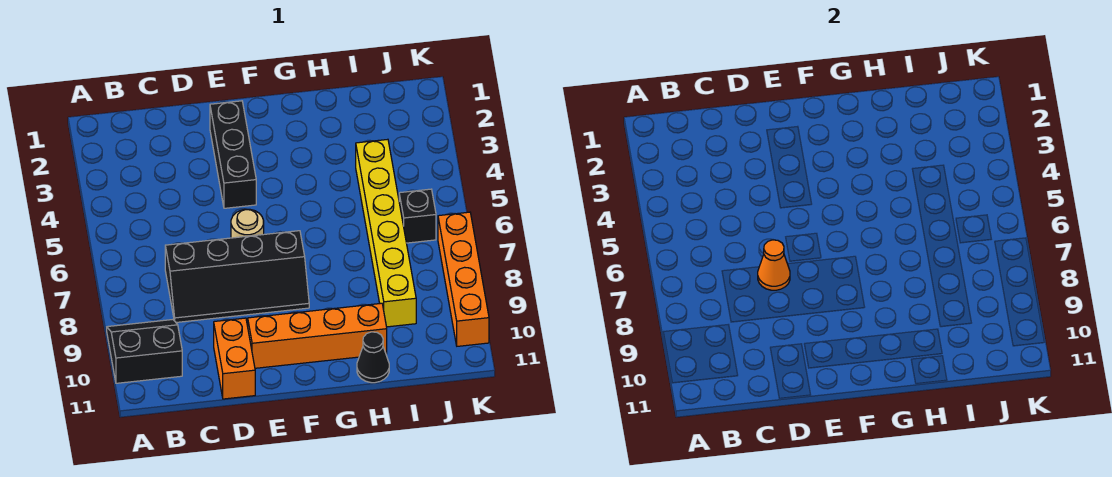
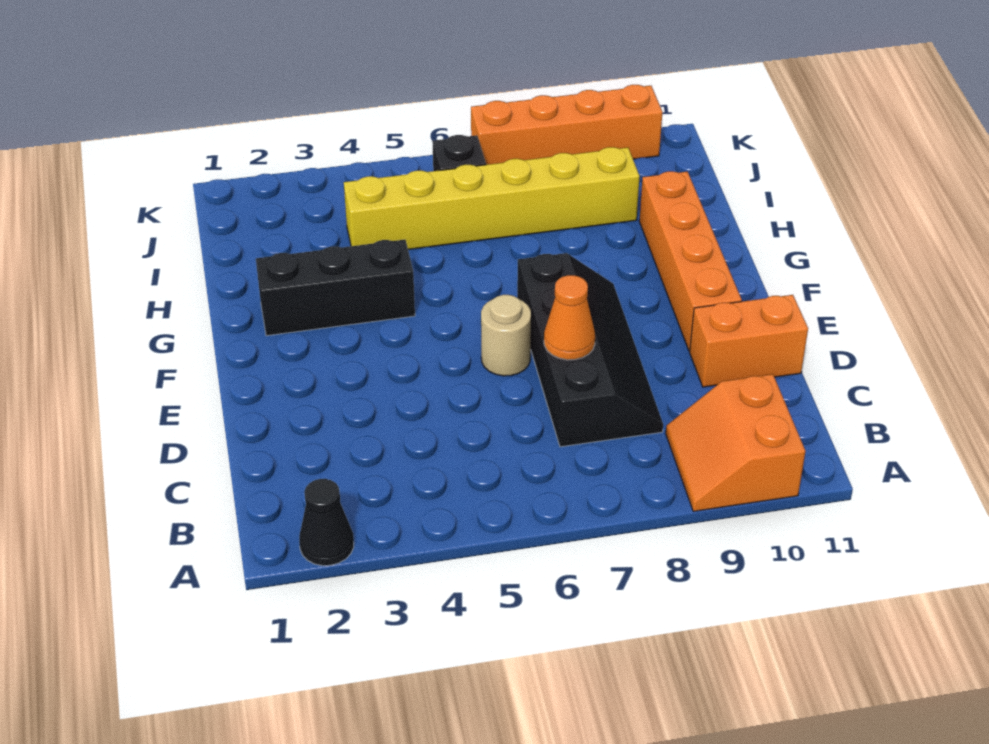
black 2x2 slope [107,320,182,383] -> orange 2x2 slope [666,374,806,511]
black 1x3 brick [210,101,256,208] -> black 1x3 brick moved to [256,240,415,336]
black 1x1 cone [357,332,389,383] -> black 1x1 cone moved to [299,479,354,566]

